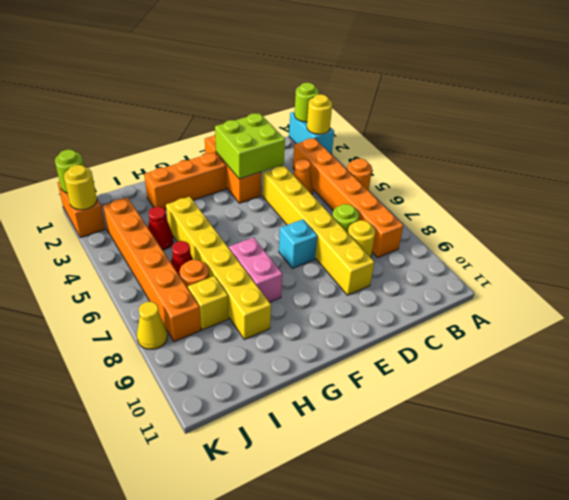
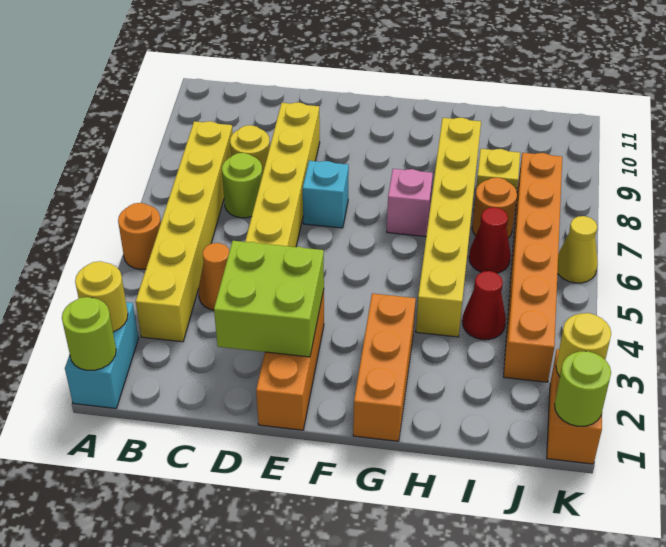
orange 1x6 brick [293,138,404,257] -> yellow 1x6 brick [136,121,233,342]
orange 1x3 brick [144,152,226,209] -> orange 1x3 brick turned to [353,293,416,441]
pink 1x2 brick [229,238,282,302] -> pink 1x1 brick [387,169,433,237]
yellow 1x1 cone [137,302,168,349] -> yellow 1x1 cone moved to [558,216,598,283]

